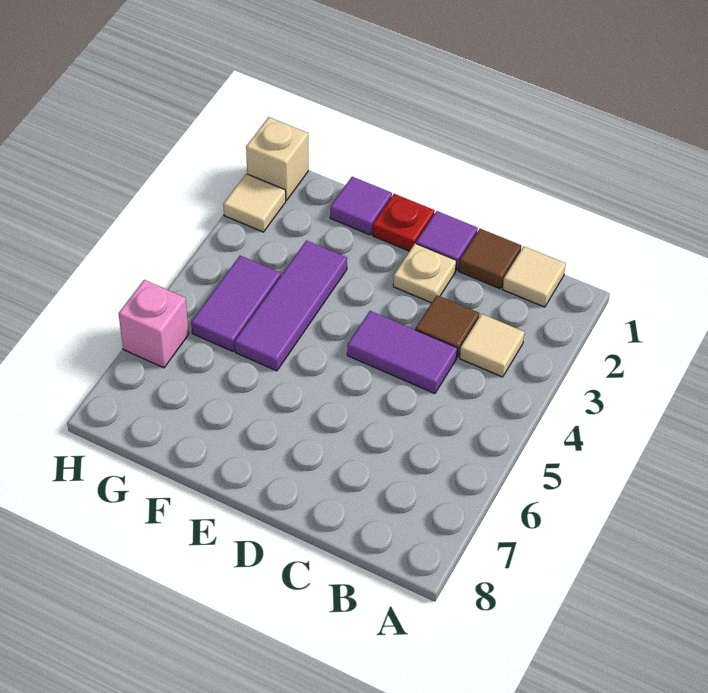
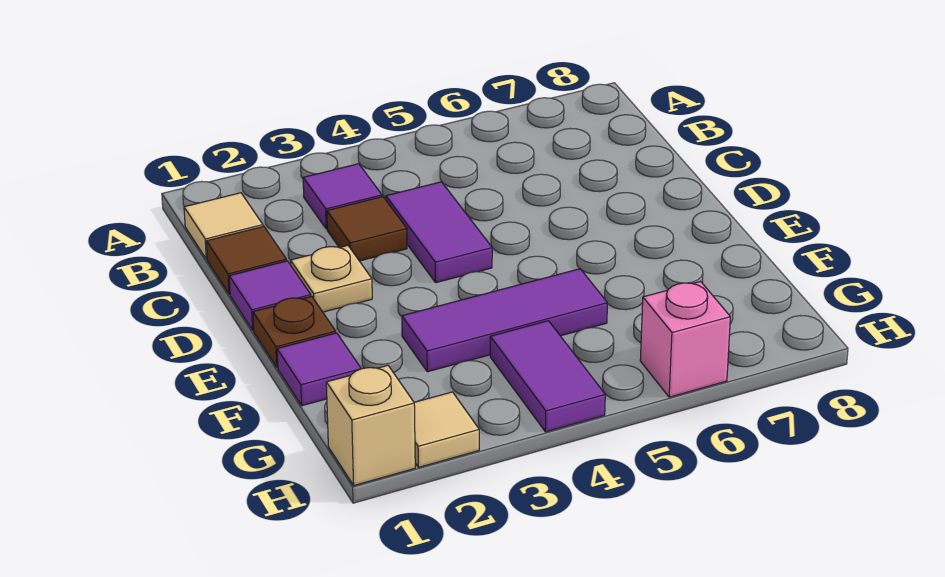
tan 1x1 tile [460,314,525,377] -> purple 1x1 tile [303,164,382,229]
red 1x1 plate [373,194,435,251] -> brown 1x1 plate [253,296,336,367]
purple 1x2 tile [191,256,281,351] -> purple 1x2 tile turned to [490,321,605,432]

